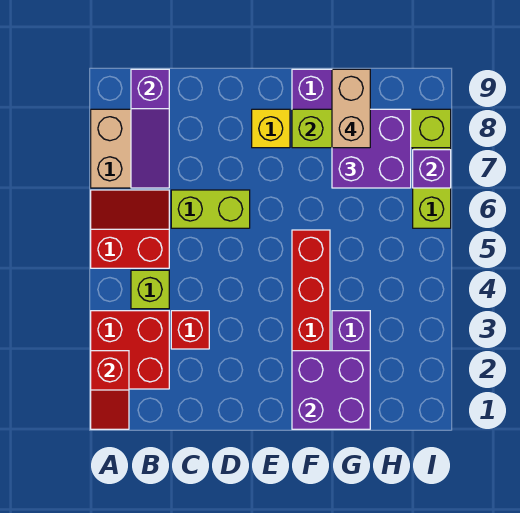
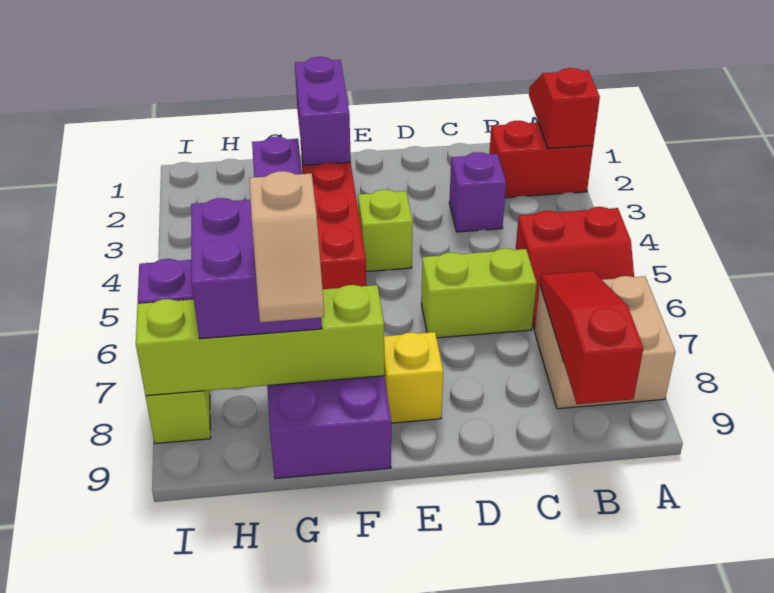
red 2x2 brick [91,311,169,389] -> red 1x2 brick [489,121,593,198]
lime 1x1 brick [131,270,169,309] -> lime 1x1 brick moved to [358,190,413,272]
purple 1x3 slope [131,69,169,188] -> red 1x3 slope [540,271,643,404]
red 1x1 brick [171,311,209,349] -> purple 1x1 brick [449,152,506,232]
purple 2x2 brick [292,351,370,429] -> purple 1x2 brick [295,57,351,165]
tan 1x2 brick [332,69,370,148] -> tan 1x2 slope [249,171,324,322]

